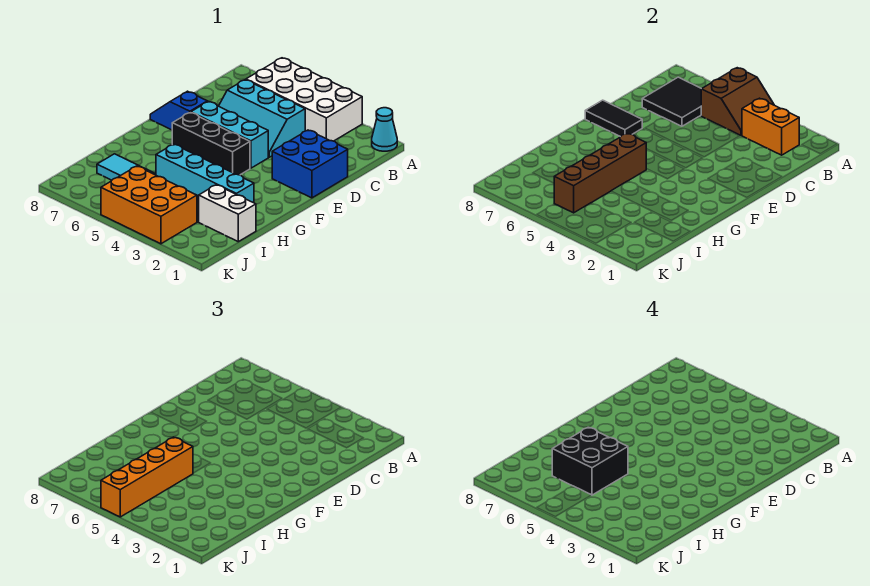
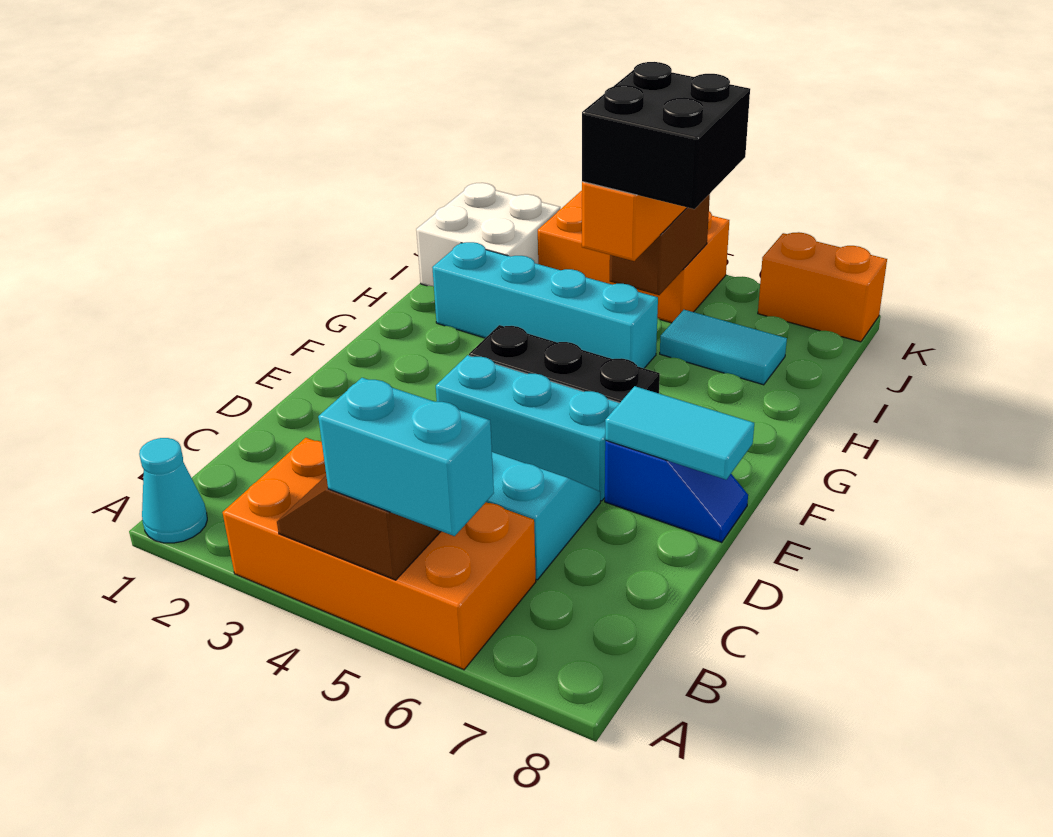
white 2x4 brick [246,58,362,141] -> orange 2x4 brick [222,438,536,670]
none -> cyan 1x2 brick [318,378,494,536]
orange 1x2 brick [742,98,799,155] -> orange 1x2 brick moved to [758,232,887,342]
black 2x2 tile [642,77,701,126] -> none
blue 2x2 brick [272,130,348,198] -> none
black 1x2 tile [585,100,642,137] -> cyan 1x2 tile [605,386,754,480]
brown 1x4 brick [554,133,647,213] -> brown 1x2 brick [610,194,710,295]
white 1x2 brick [199,185,256,242] -> white 2x2 brick [416,183,560,287]

